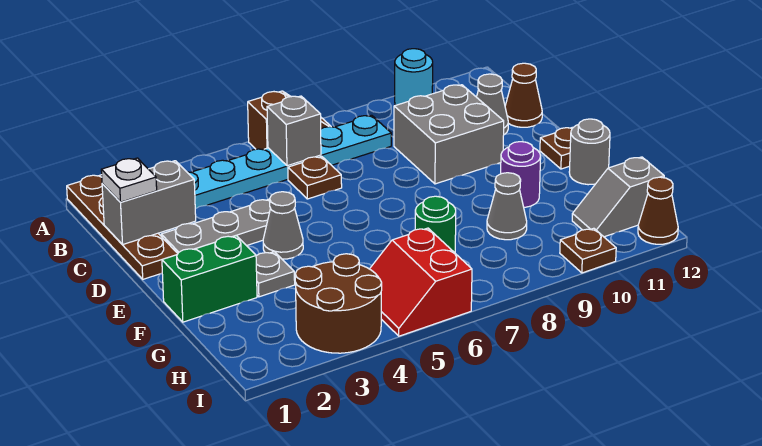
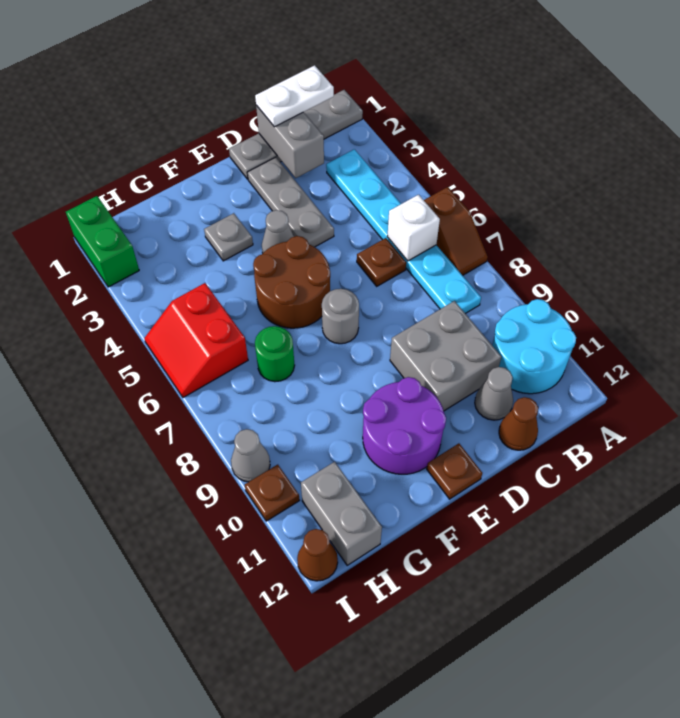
brown 1x4 plate [67,175,178,279] -> grey 1x4 plate [229,90,363,179]
cyan 1x1 round brick [395,49,433,105] -> cyan 2x2 round brick [492,299,576,394]
grey 1x1 brick [267,96,321,166] -> white 1x1 brick [387,195,440,261]
white 1x1 plate [101,158,157,202] -> white 1x2 plate [255,65,334,127]
green 1x2 brick [162,236,257,322] -> green 1x2 brick moved to [66,196,139,287]
purple 1x1 round brick [501,142,541,208] -> purple 2x2 round brick [363,377,446,474]
grey 1x1 round brick [569,119,610,185] -> grey 1x1 round brick moved to [322,289,359,344]
grey 1x1 cone [487,173,527,240] -> grey 1x1 cone moved to [231,429,270,482]
brown 2x2 round brick [295,254,382,353] -> brown 2x2 round brick moved to [253,236,330,328]
red 2x2 slope [370,228,472,336] -> red 2x2 slope turned to [144,283,248,398]
grey 1x2 slope [572,157,664,237] -> grey 1x2 brick [301,462,382,565]

